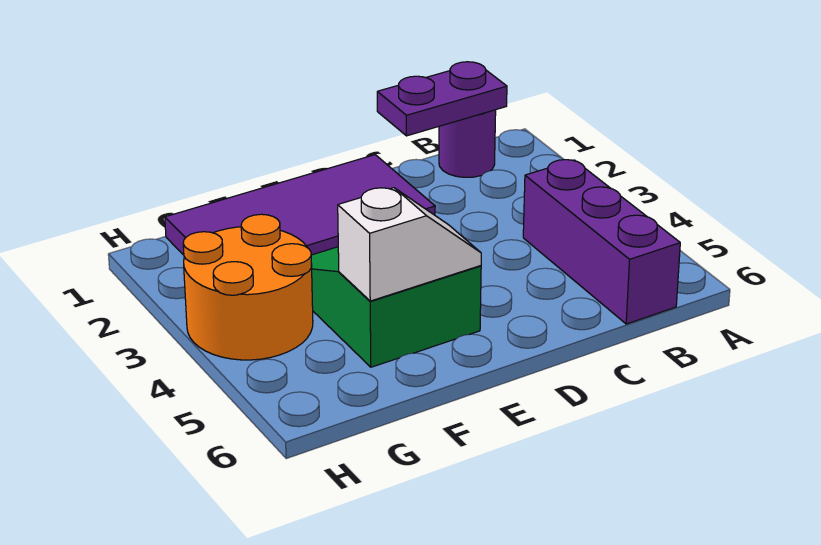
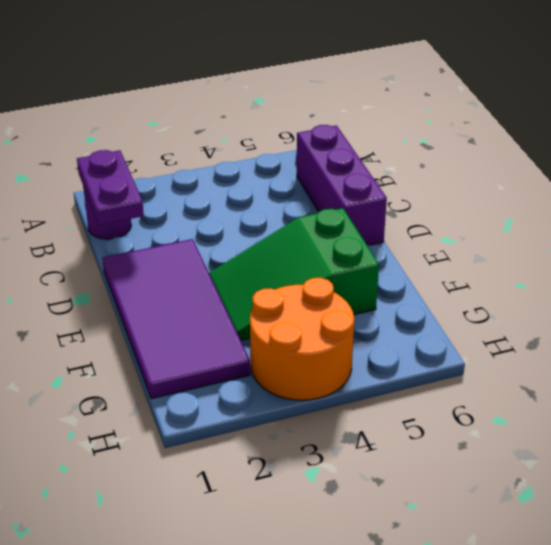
purple 1x3 brick [523,160,680,324] -> purple 1x3 brick turned to [297,125,387,245]
white 1x2 slope [338,188,481,301] -> none

